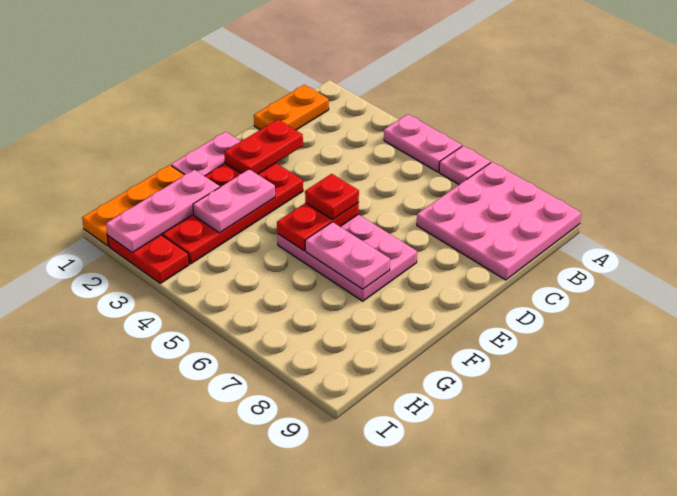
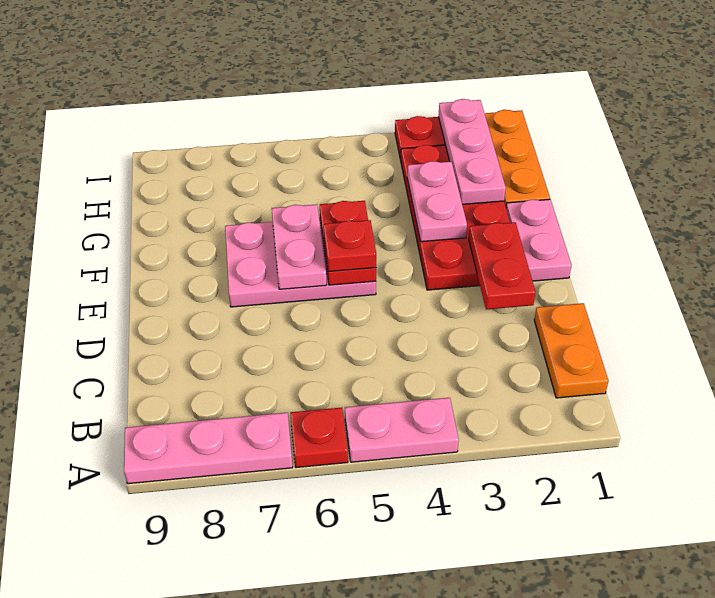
pink 1x1 plate [439,146,491,185] -> red 1x1 plate [290,408,348,468]
pink 3x3 plate [417,162,581,280] -> pink 1x3 plate [124,413,293,484]
pink 1x2 plate [305,222,390,289] -> pink 1x2 plate turned to [272,204,327,289]

